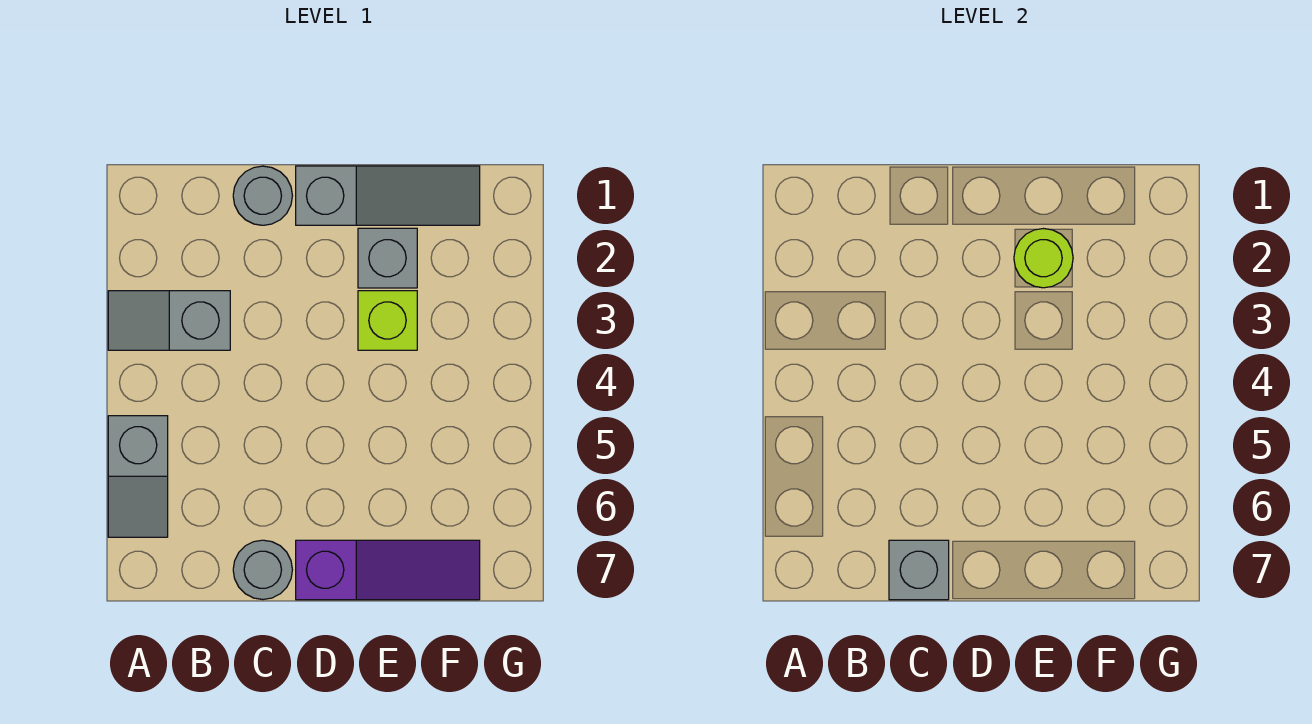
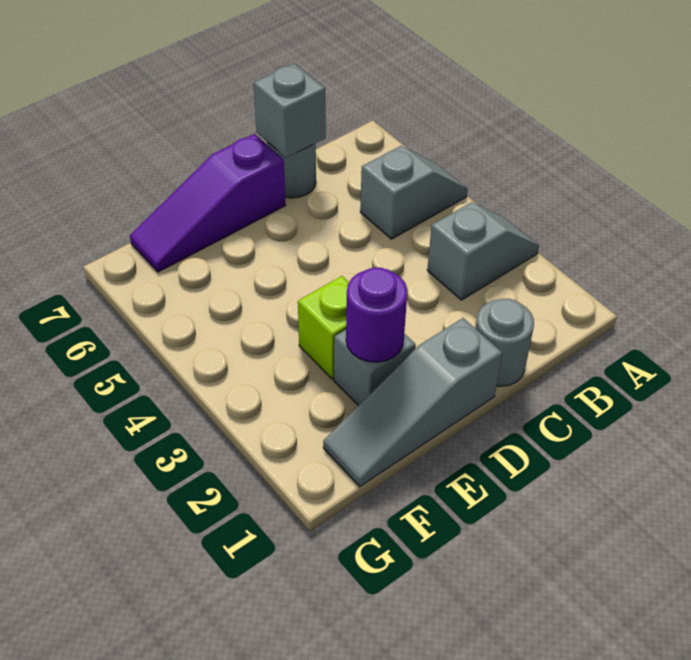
grey 1x2 slope [108,416,168,537] -> grey 1x2 slope turned to [360,146,468,239]
lime 1x1 round brick [1014,229,1073,288] -> purple 1x1 round brick [346,268,408,362]

